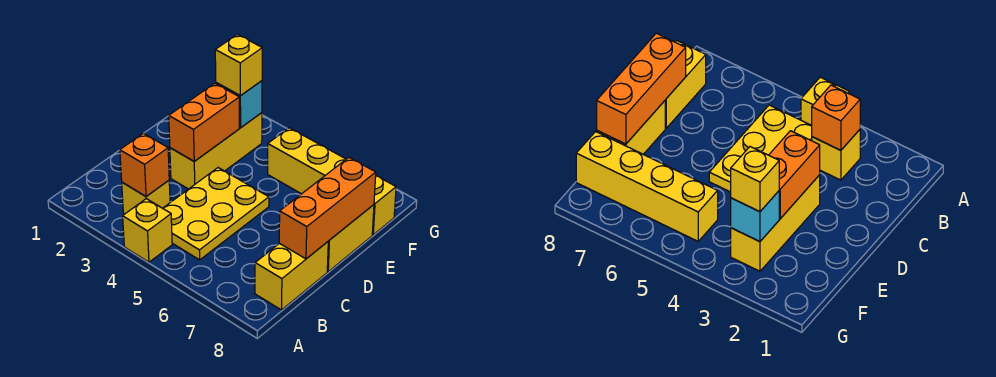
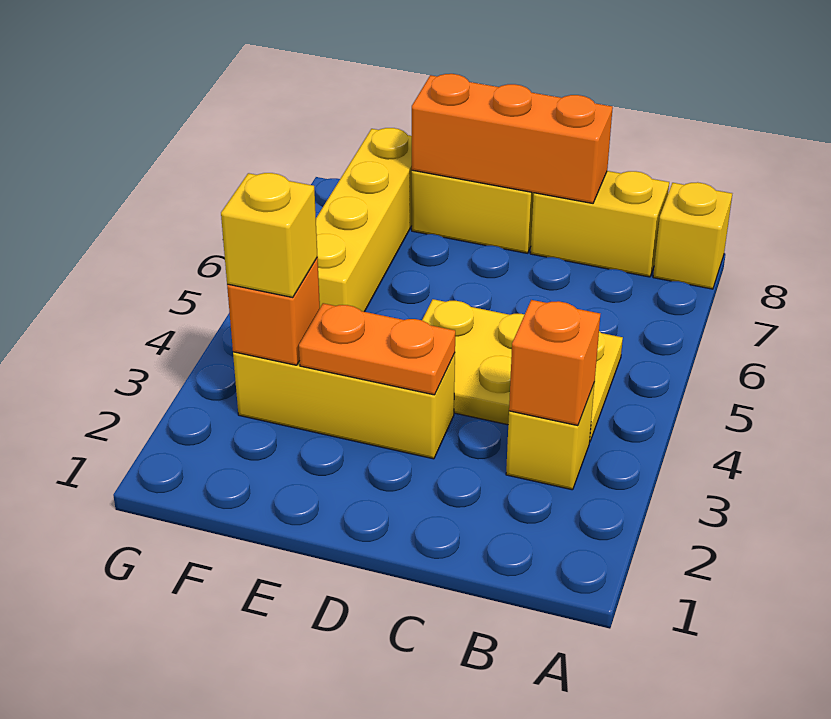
yellow 1x1 brick [123,199,172,262] -> yellow 1x1 brick moved to [653,182,732,289]
orange 1x2 brick [169,83,239,161] -> orange 1x2 plate [299,303,455,395]
cyan 1x1 brick [216,81,262,128] -> orange 1x1 brick [227,258,320,365]

